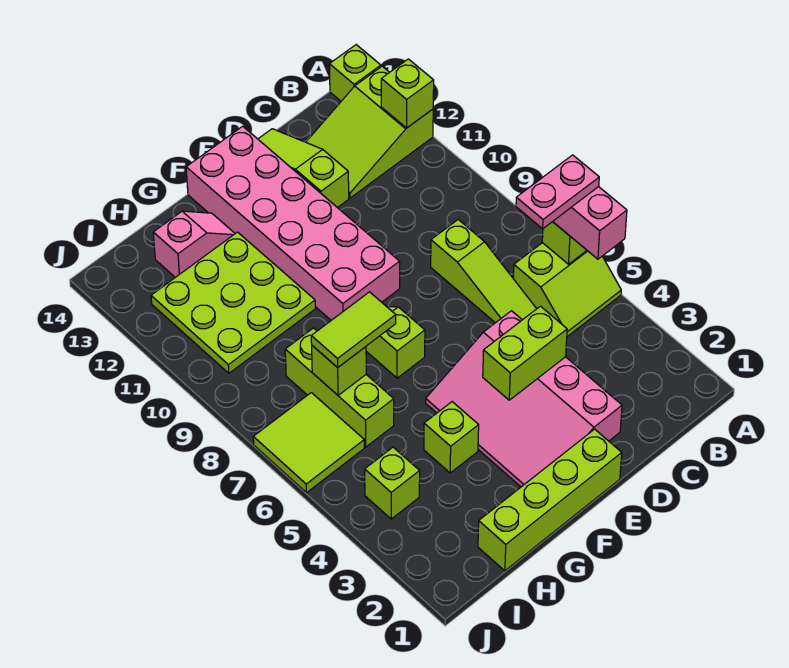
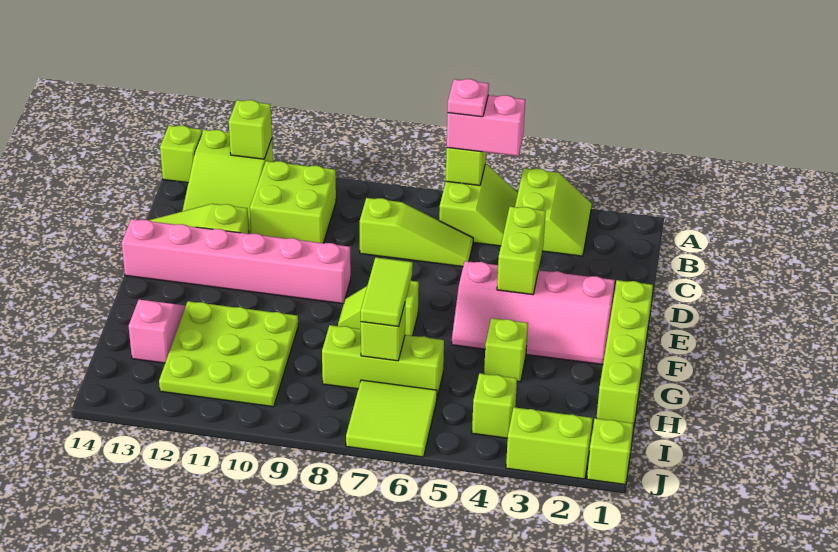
none -> lime 2x2 slope [515,168,592,256]
pink 1x2 plate [516,155,599,229] -> pink 1x1 plate [448,79,489,117]
none -> lime 2x2 brick [250,161,336,243]
pink 3x4 slope [426,311,622,487] -> pink 2x4 slope [452,261,615,364]
pink 2x6 brick [186,126,400,320] -> pink 1x6 brick [122,219,351,304]
none -> lime 1x1 brick [587,418,633,485]
none -> lime 1x2 brick [506,407,593,479]

